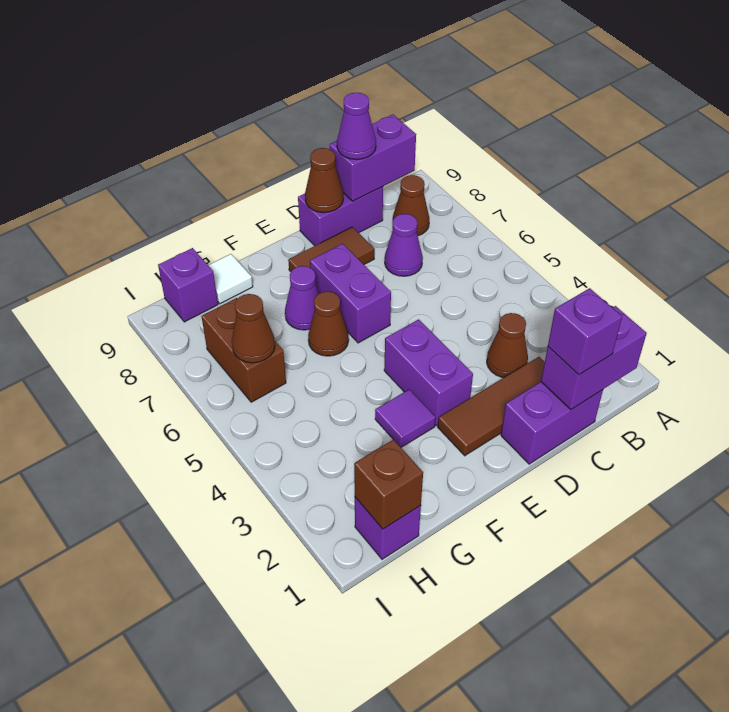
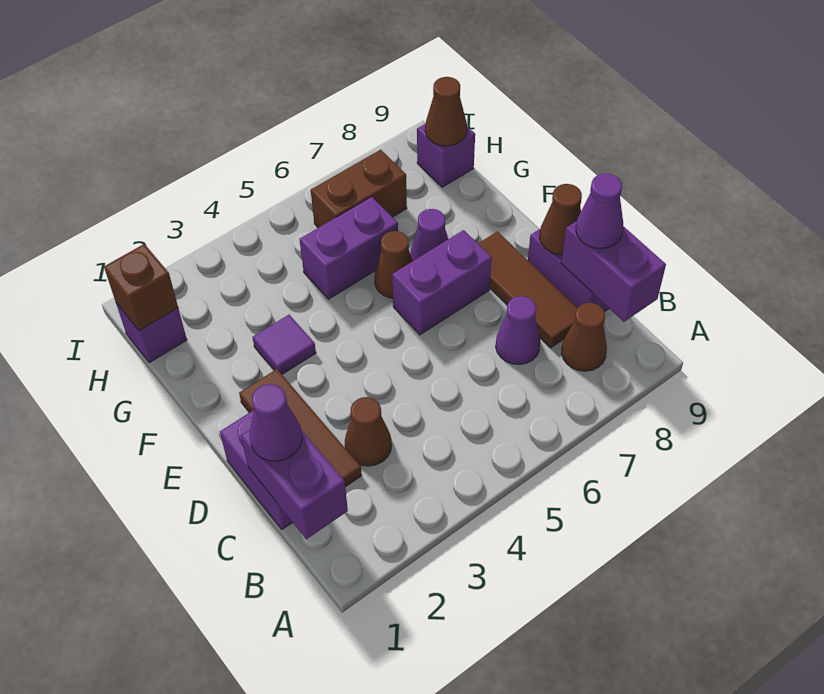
purple 1x1 brick [548,288,622,375] -> purple 1x1 cone [249,384,302,461]
brown 1x2 tile [288,227,375,272] -> brown 1x3 tile [478,231,577,348]
purple 1x2 brick [384,319,473,426] -> purple 1x2 brick moved to [300,197,398,299]
white 1x1 tile [208,254,253,304] -> none
brown 1x1 cone [232,294,275,363] -> brown 1x1 cone moved to [425,77,467,146]

